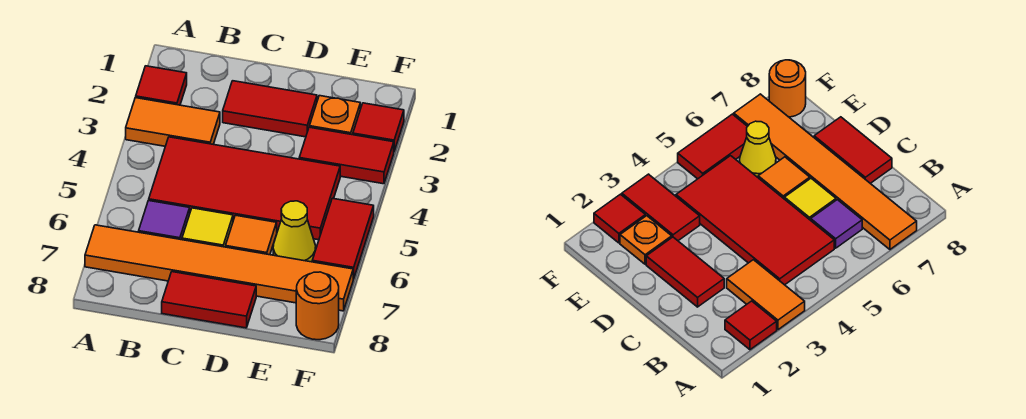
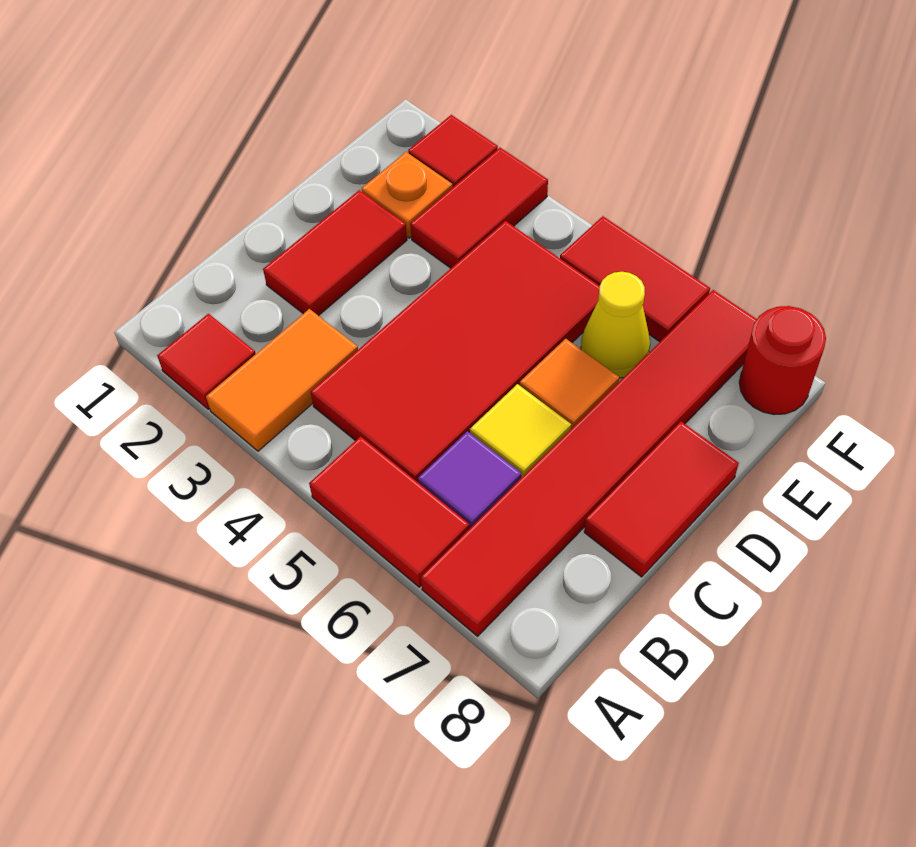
none -> red 1x2 tile [309,436,470,587]
orange 1x6 tile [85,225,353,311] -> red 1x6 tile [421,290,757,636]
orange 1x1 round brick [296,272,339,340] -> red 1x1 round brick [739,306,826,415]

